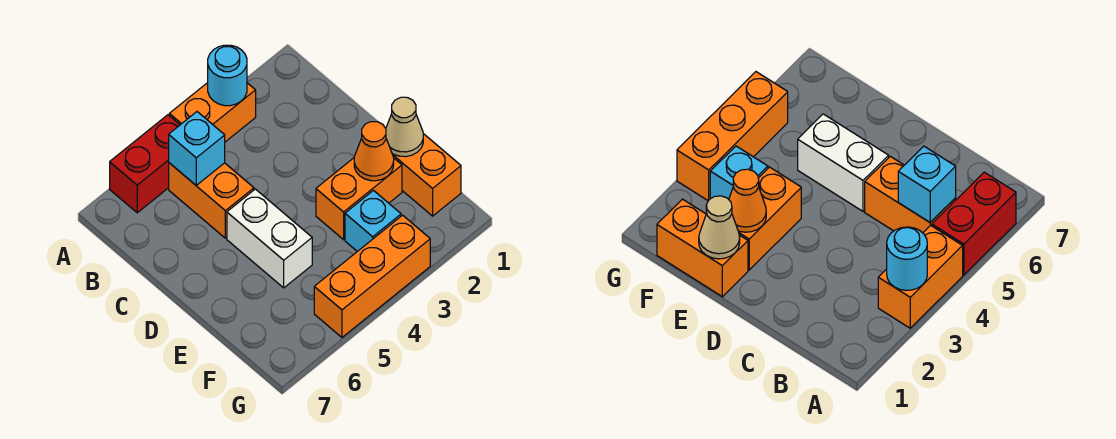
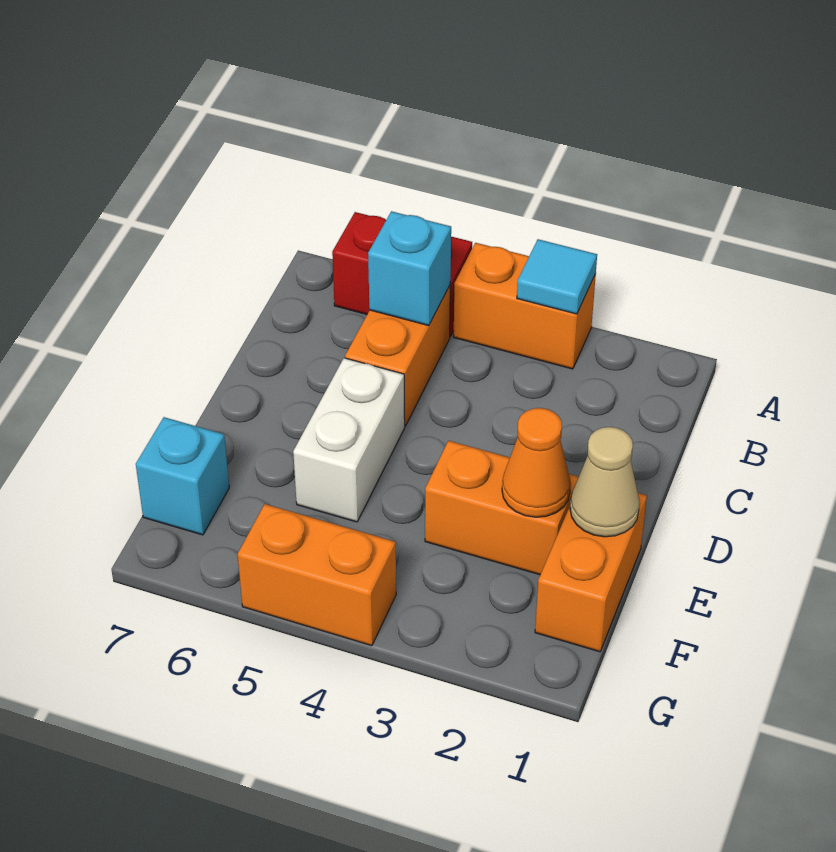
cyan 1x1 round brick [208,45,247,106] -> cyan 1x1 tile [517,239,597,314]
cyan 1x1 brick [345,191,401,251] -> cyan 1x1 brick moved to [136,417,229,535]
orange 1x3 brick [314,215,430,337] -> orange 1x2 brick [238,504,396,646]

